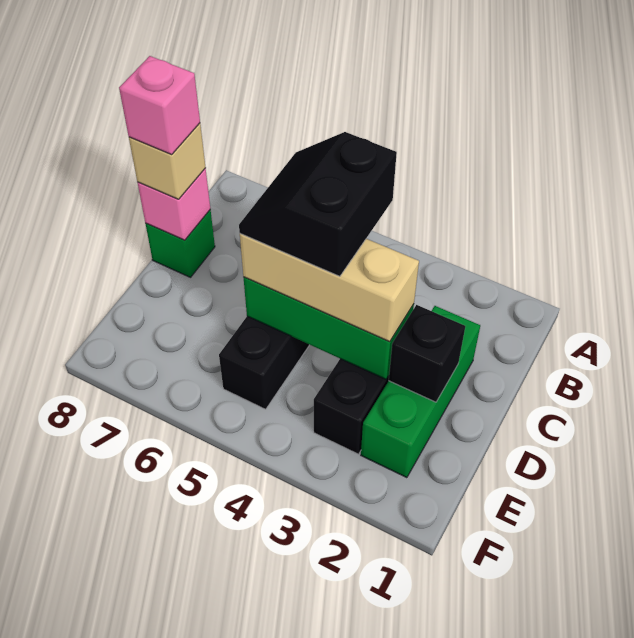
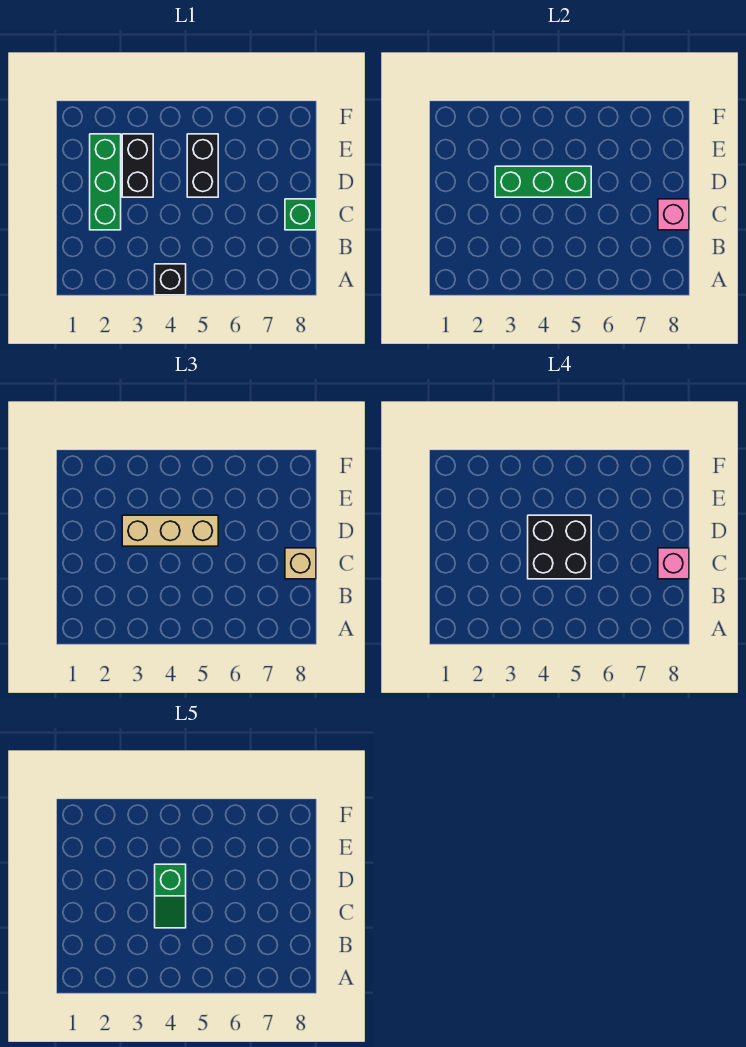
black 2x2 slope [239,132,397,276] -> black 2x2 brick [528,515,591,579]
none -> green 1x2 slope [155,864,186,928]
black 1x1 brick [389,305,465,402] -> black 1x1 brick moved to [155,264,186,295]

